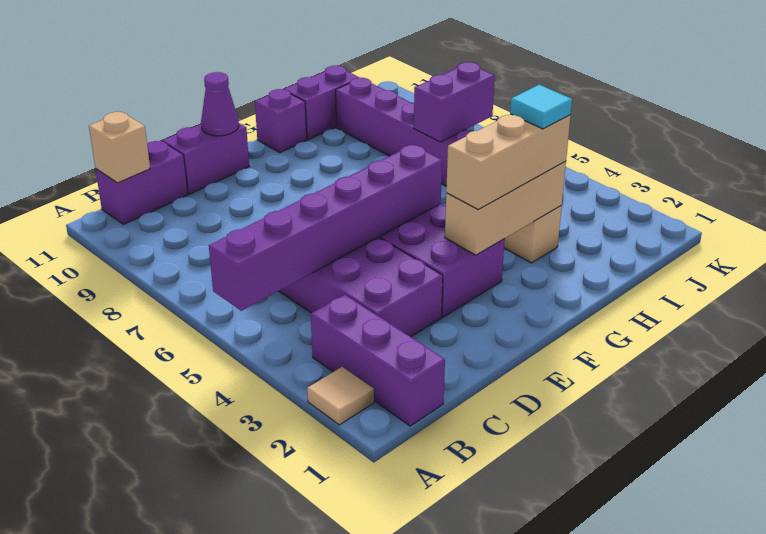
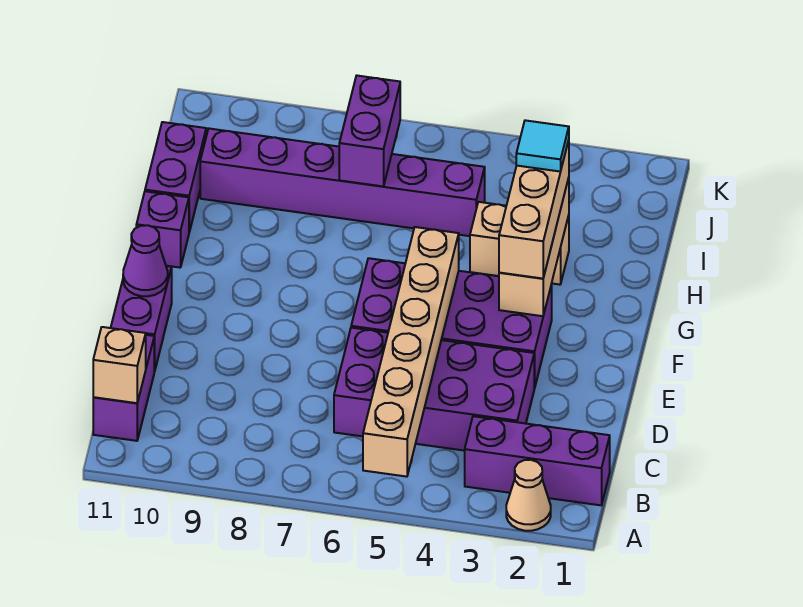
tan 1x1 tile [307,367,374,425] -> tan 1x1 cone [506,460,551,531]
purple 1x6 brick [209,145,442,311] -> tan 1x6 brick [363,227,459,477]

